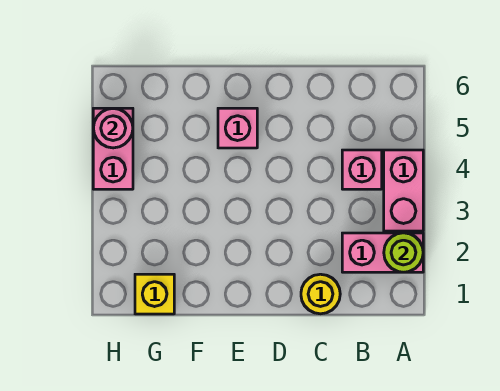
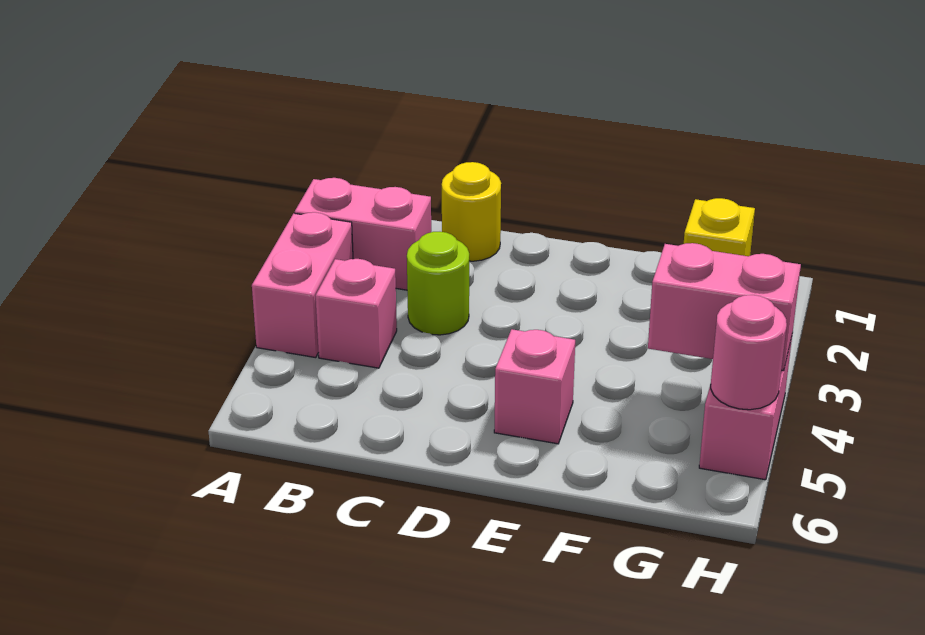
lime 1x1 round brick [384,233,423,272] -> lime 1x1 round brick moved to [407,232,469,335]
none -> pink 1x2 brick [648,243,801,370]

